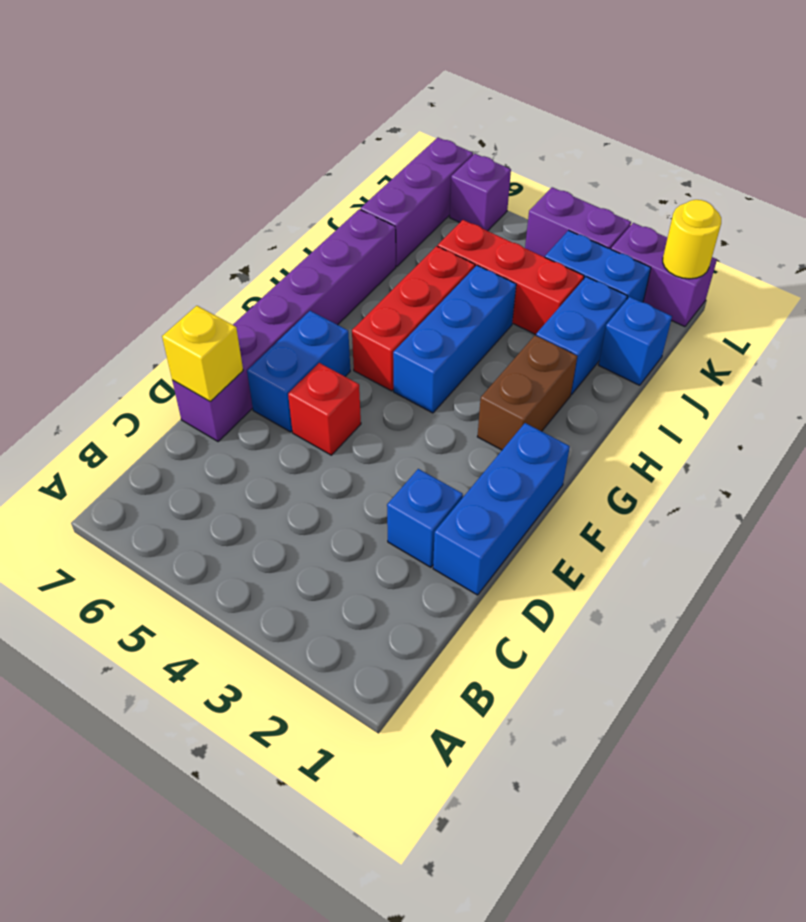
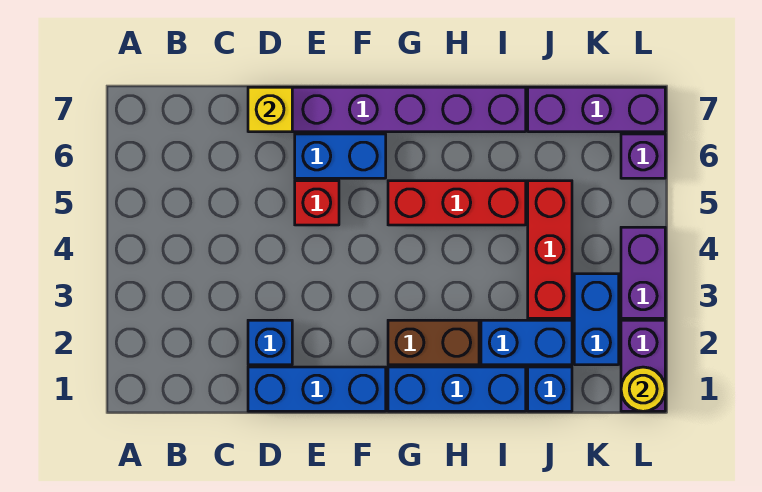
blue 1x3 brick [393,265,516,413] -> blue 1x3 brick moved to [388,367,526,411]

